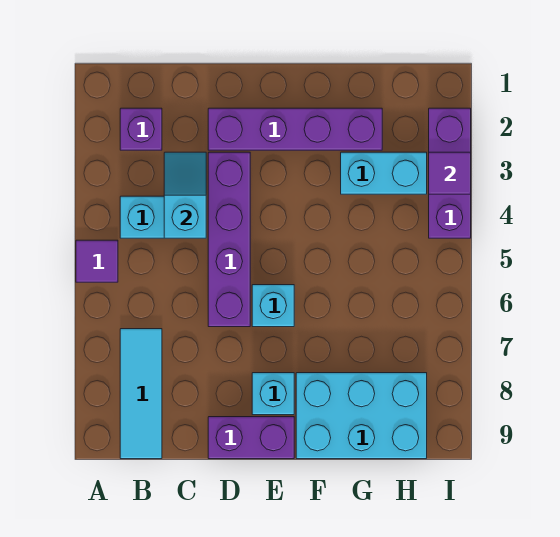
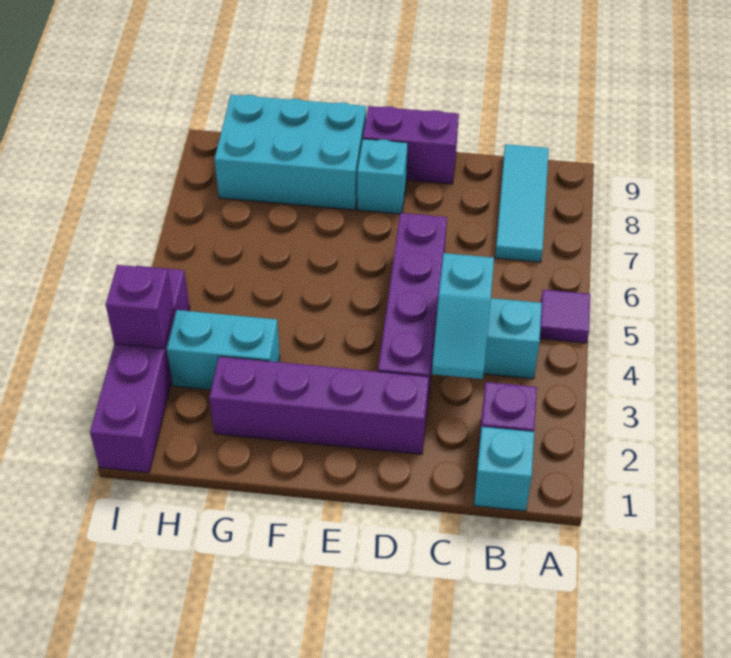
cyan 1x1 brick [252,285,294,327] -> cyan 1x1 brick moved to [474,427,534,511]
purple 1x3 brick [429,108,471,238] -> purple 1x4 brick [90,266,190,473]
purple 1x1 tile [429,152,471,194] -> purple 1x1 brick [106,265,174,349]

